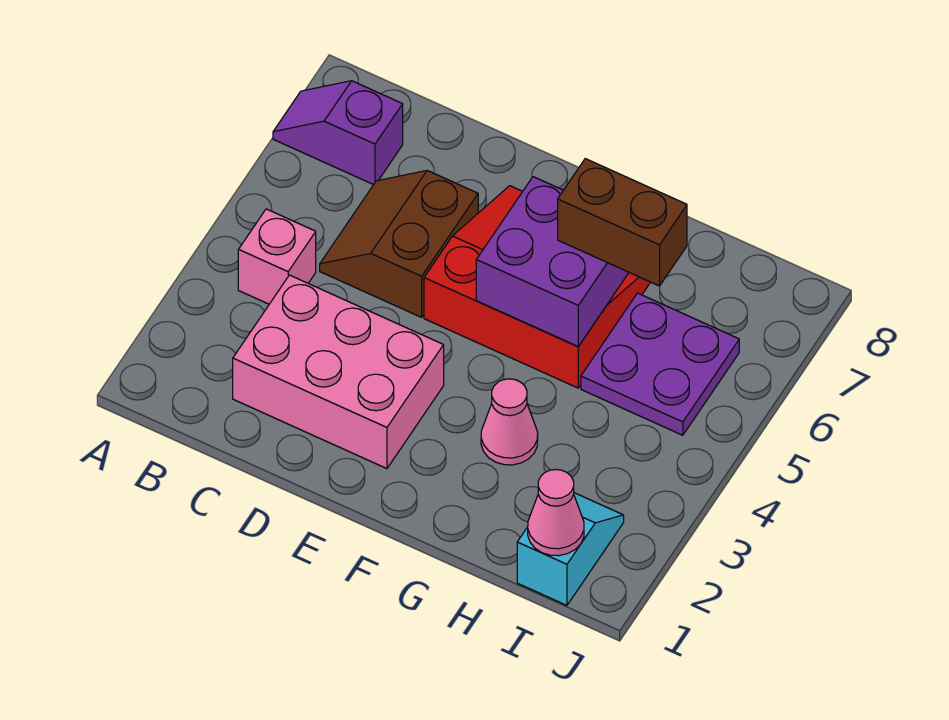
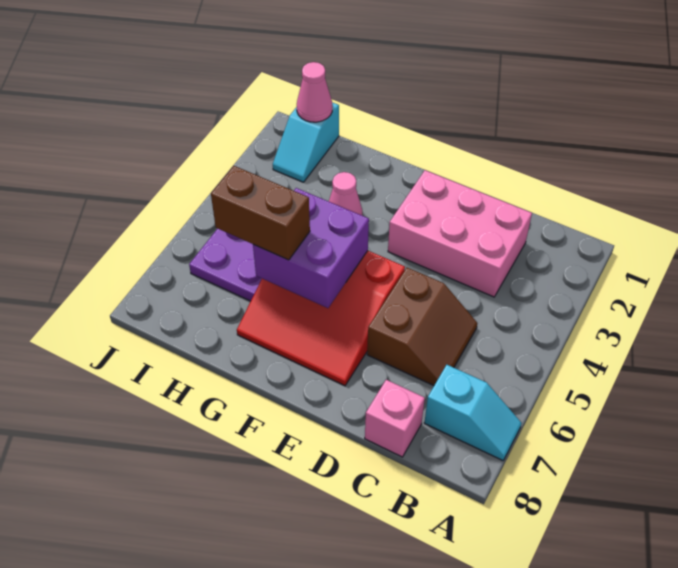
purple 1x2 slope [273,81,403,185] -> cyan 1x2 slope [424,365,521,460]
pink 1x1 brick [238,209,316,304] -> pink 1x1 brick moved to [365,380,425,457]

